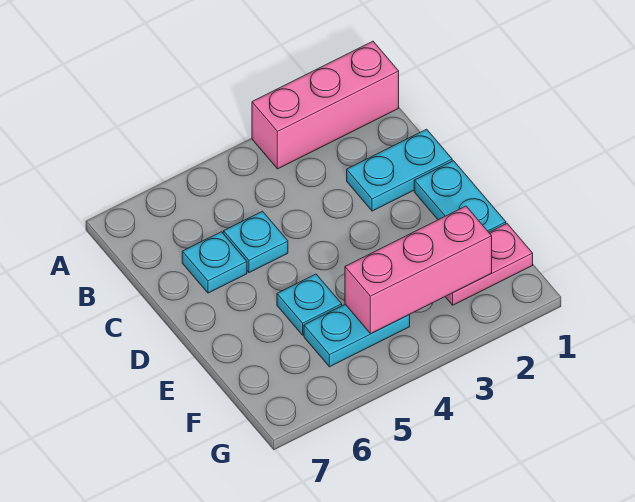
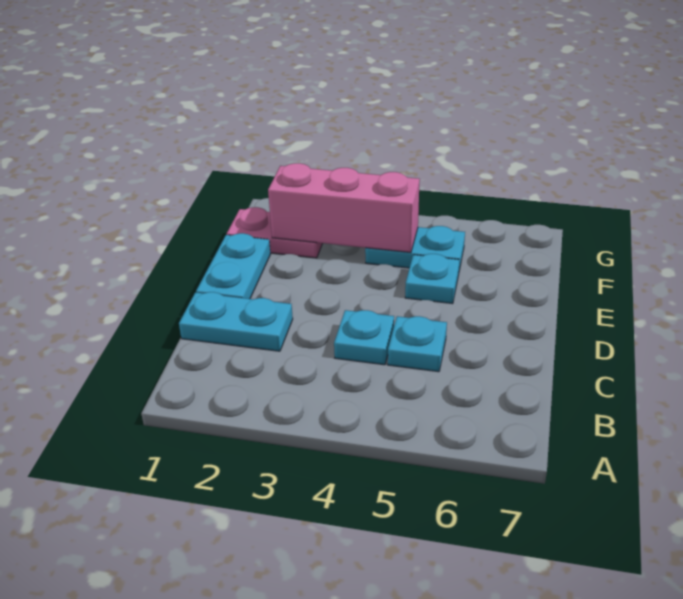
pink 1x3 brick [252,41,399,169] -> none
cyan 1x1 plate [182,232,247,293] -> cyan 1x1 plate moved to [334,310,394,365]

